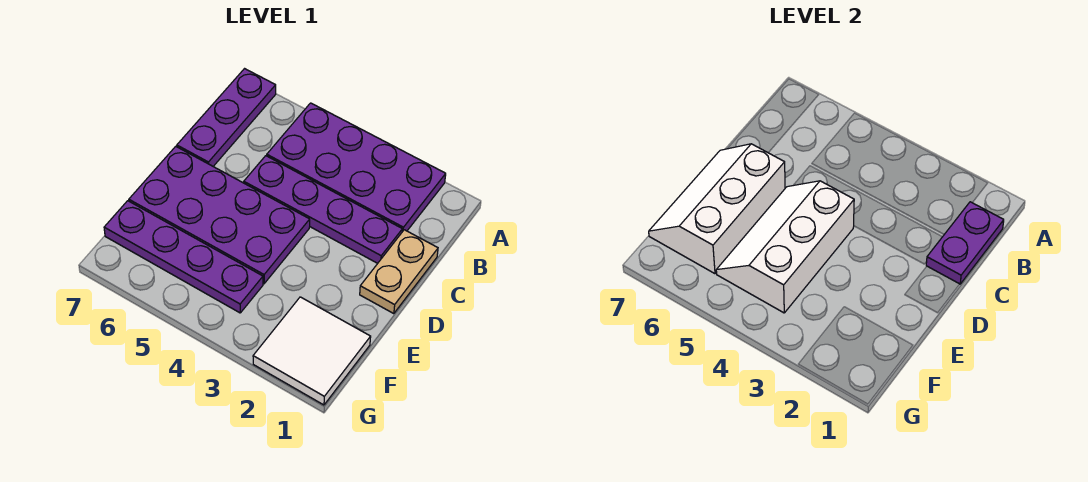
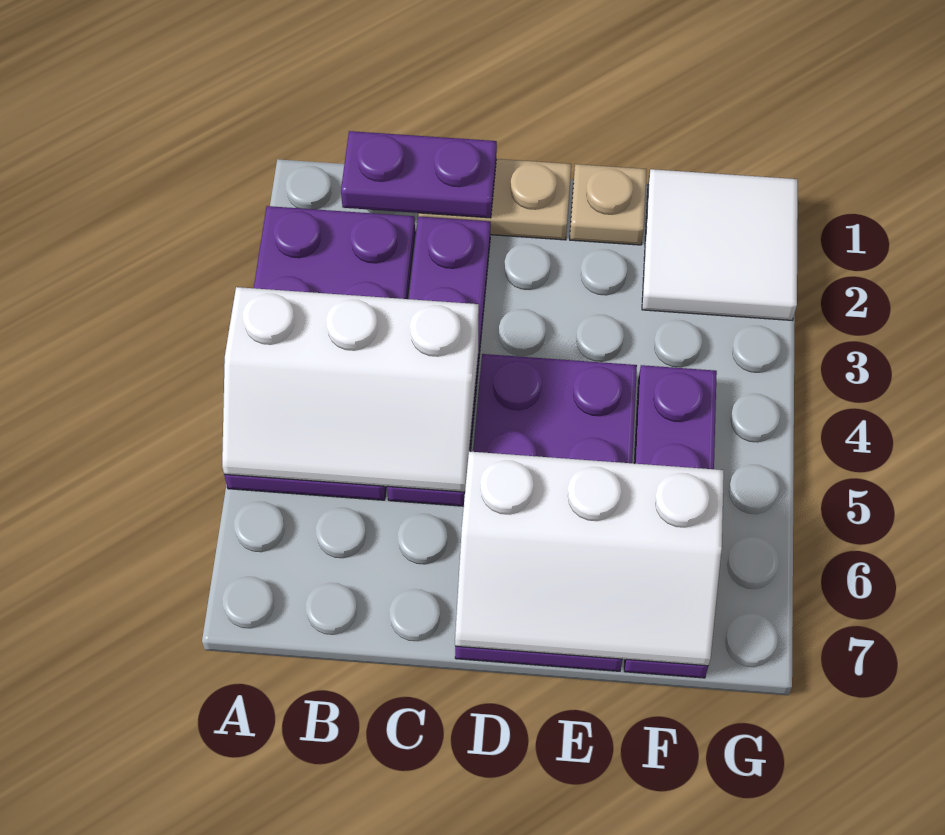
purple 1x3 plate [177,69,276,166] -> none
white 2x3 slope [716,181,854,313] -> white 2x3 slope moved to [222,287,479,492]
none -> tan 1x1 plate [570,164,647,245]

